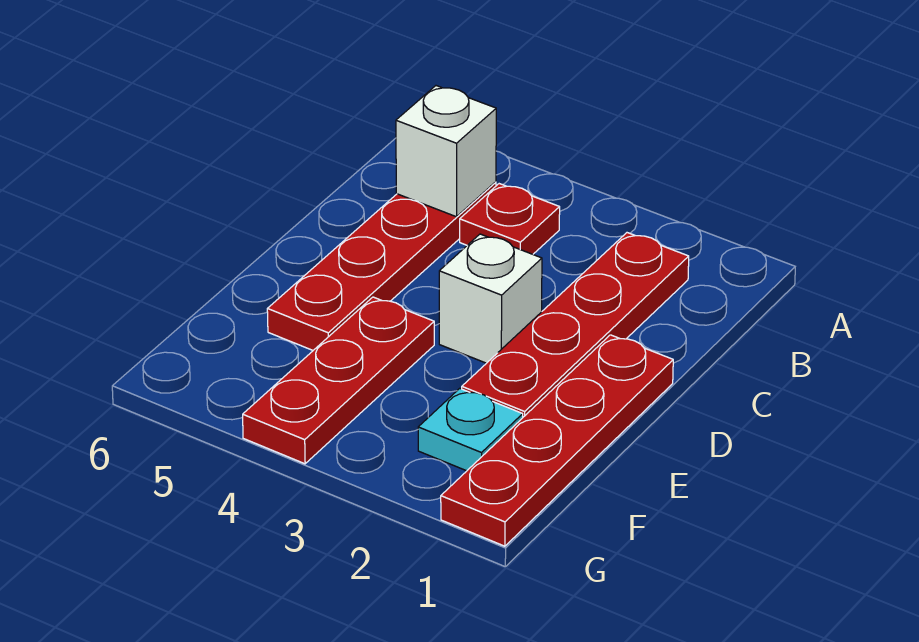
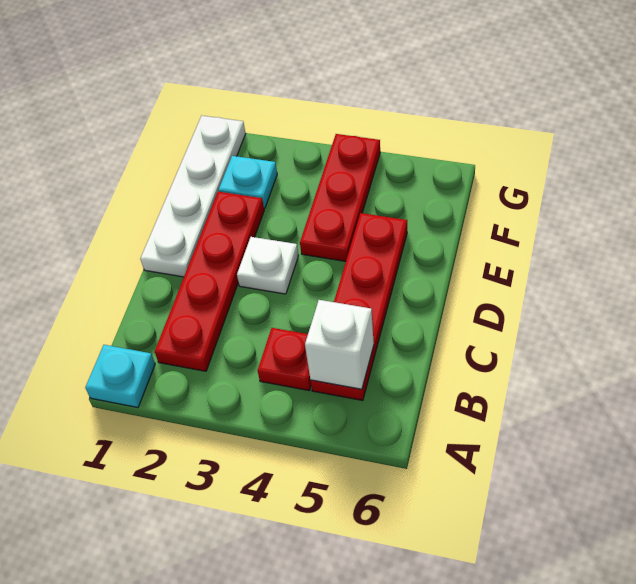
none -> cyan 1x1 plate [85,345,155,408]
red 1x4 plate [441,335,673,546] -> white 1x4 plate [141,116,246,277]
white 1x1 brick [439,234,542,363] -> white 1x1 plate [237,237,299,294]

